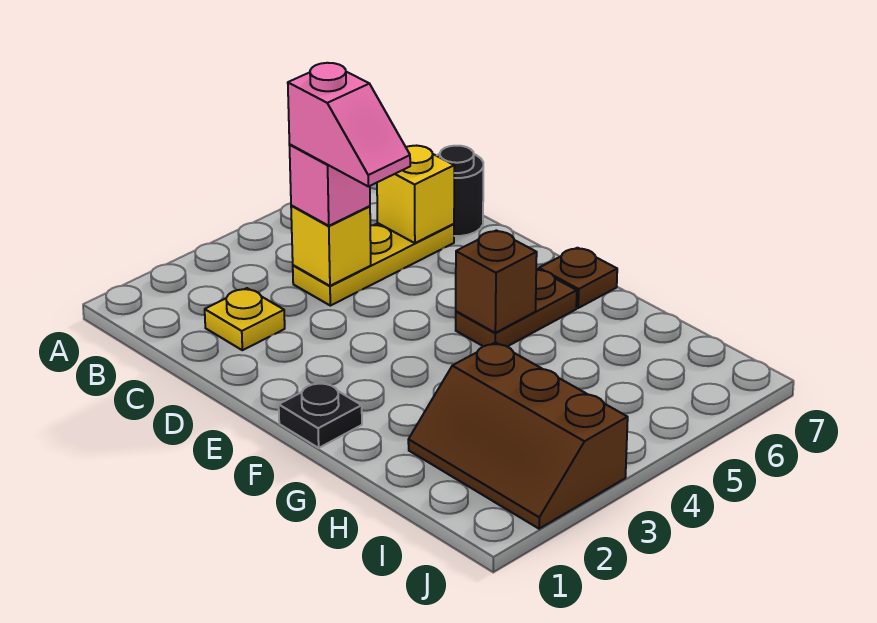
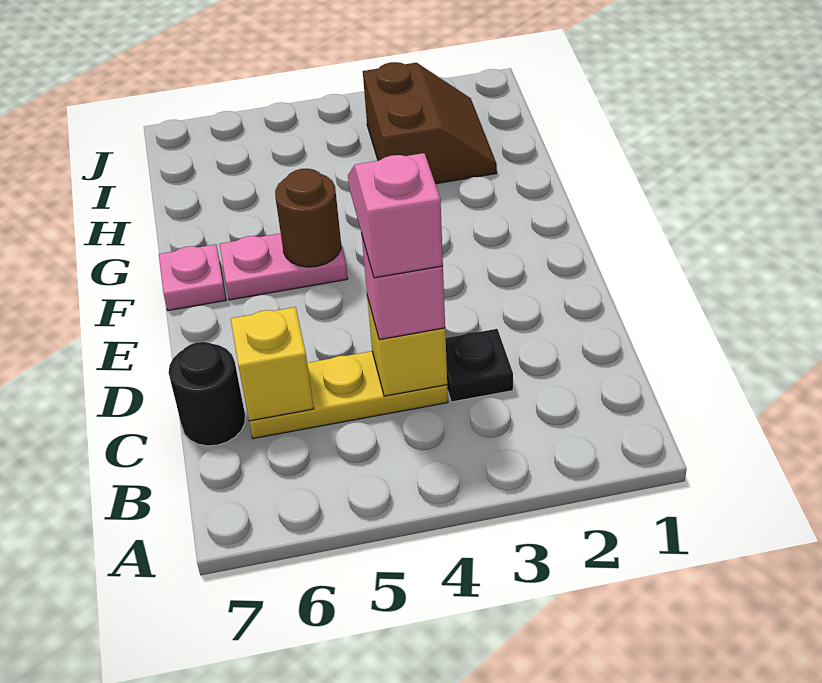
yellow 1x1 plate [205,288,285,350] -> none
black 1x1 plate [279,382,362,448] -> black 1x1 plate moved to [446,329,513,402]
brown 1x2 plate [456,269,577,346] -> pink 1x2 plate [219,233,348,300]
brown 1x1 brick [456,230,537,333] -> brown 1x1 round brick [275,169,341,267]
brown 1x1 plate [539,248,617,308] -> pink 1x1 plate [159,244,226,311]
brown 2x3 slope [408,342,628,529] -> brown 2x2 slope [363,62,497,184]

